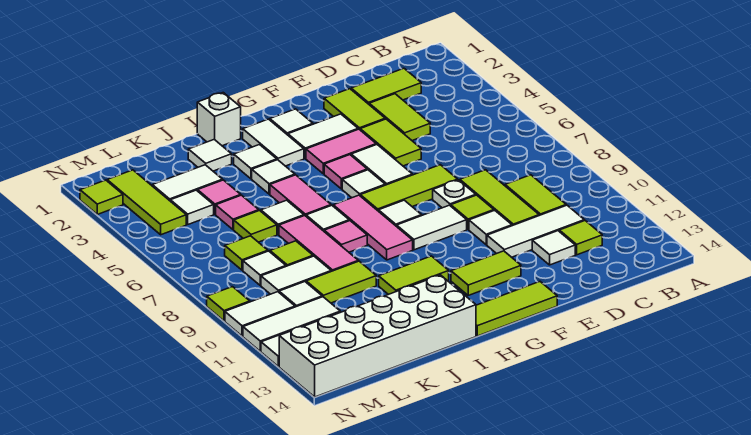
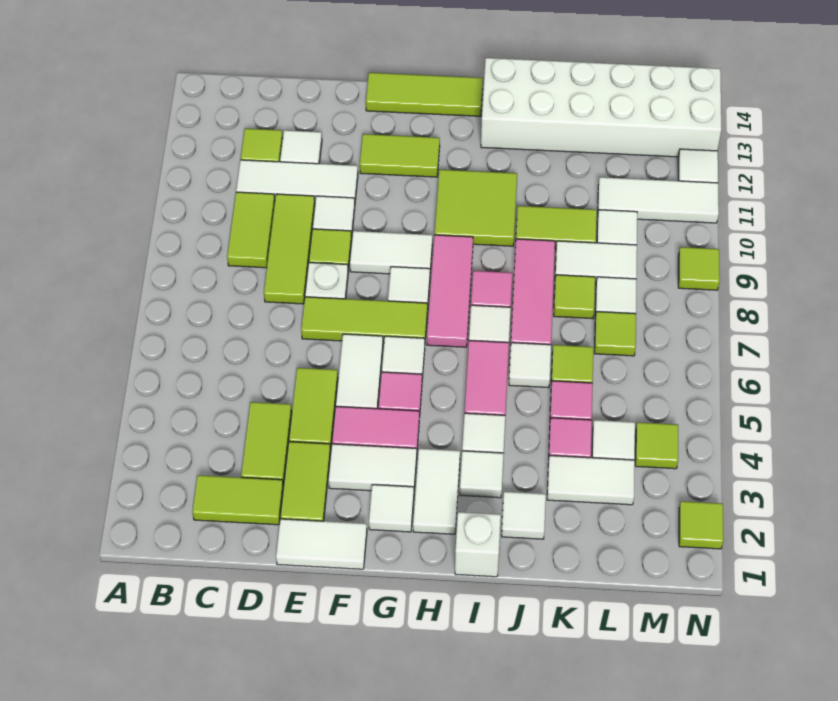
lime 1x2 tile [379,256,449,295] -> lime 2x2 tile [434,170,517,246]
lime 1x3 tile [107,170,186,235] -> lime 1x1 tile [635,422,678,469]
white 1x2 tile [225,292,295,336] -> white 1x2 tile moved to [276,519,367,569]

